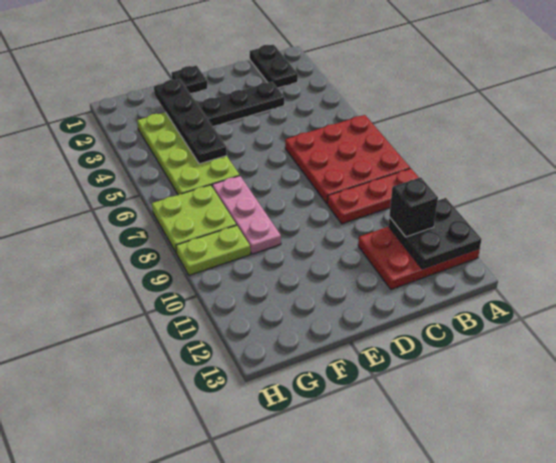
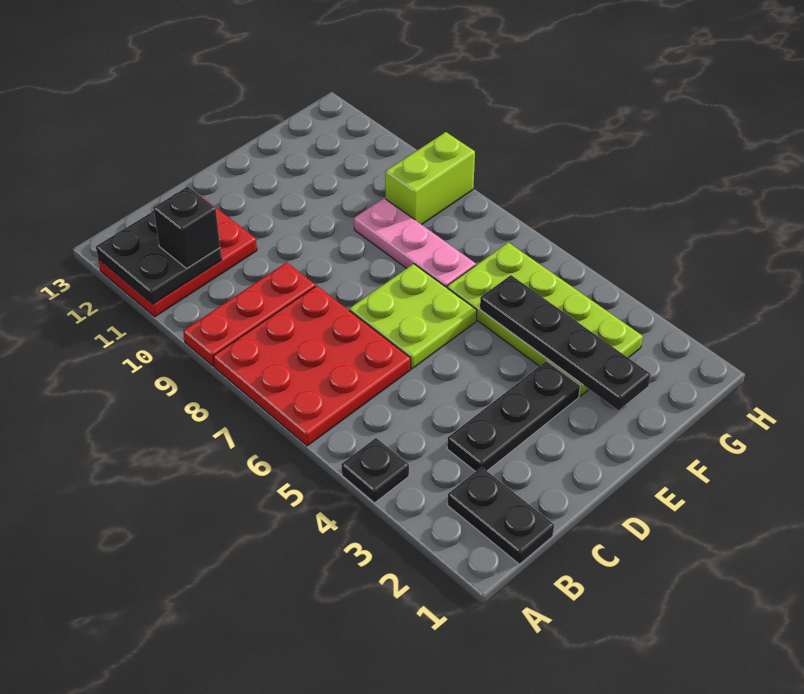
black 1x1 plate [171,65,208,94] -> black 1x1 plate moved to [341,438,409,503]
lime 2x2 plate [152,185,236,253] -> lime 2x2 plate moved to [349,264,477,369]
lime 1x2 plate [176,225,250,275] -> lime 1x2 brick [385,132,475,225]

